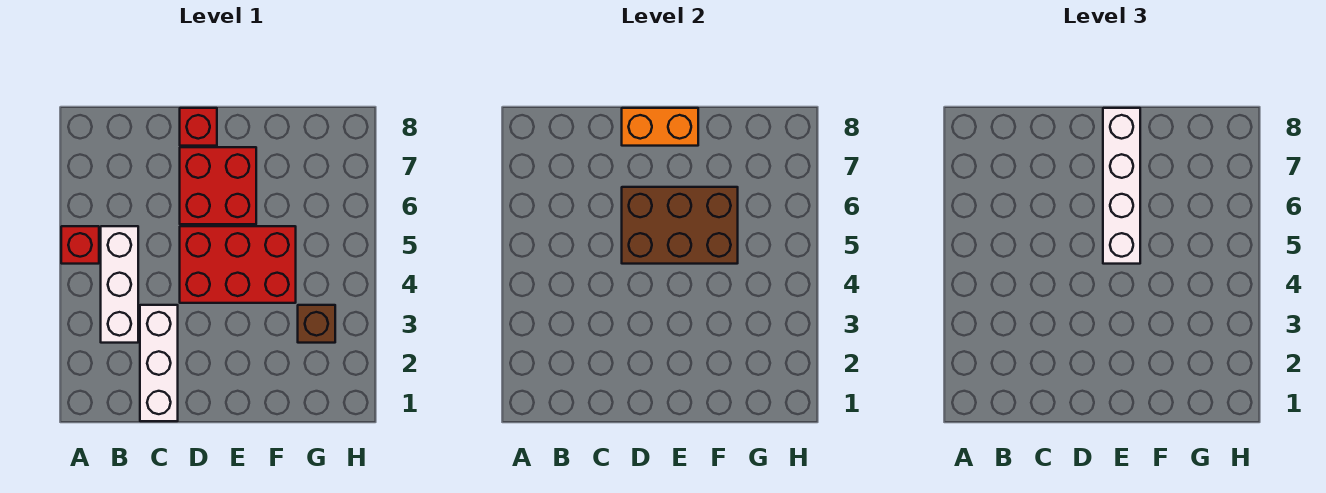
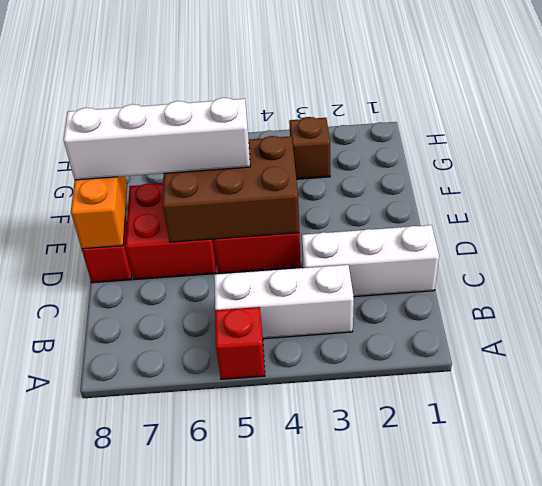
brown 2x3 brick [622,187,738,264] -> brown 2x3 brick turned to [163,136,299,242]

